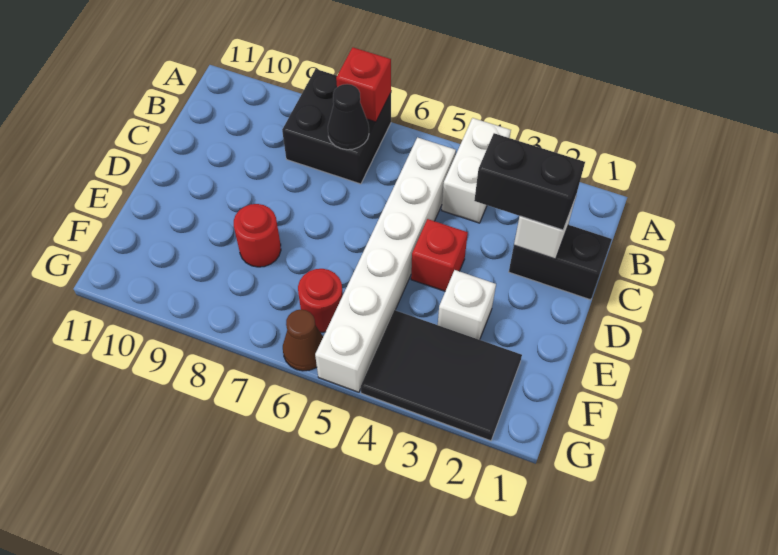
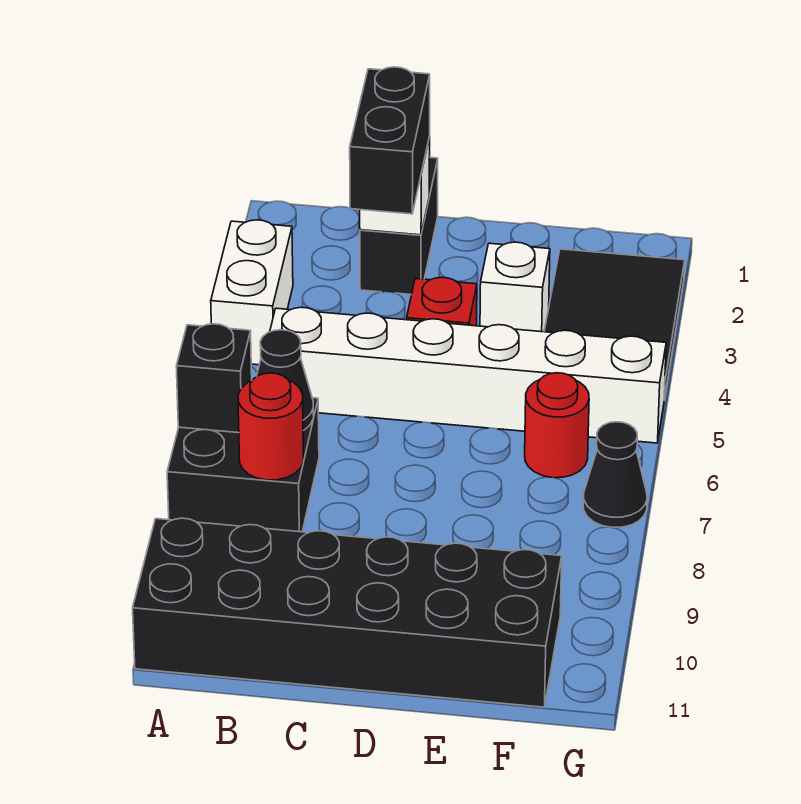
white 1x2 brick [442,118,511,223] -> white 1x2 brick turned to [211,220,293,365]
red 1x1 brick [336,47,391,122] -> black 1x1 brick [176,324,252,433]
none -> black 2x6 brick [133,518,562,707]
red 1x1 round brick [234,204,281,267] -> red 1x1 round brick moved to [238,373,304,480]
brown 1x1 cone [283,310,323,371] -> none
none -> black 1x1 cone [583,422,647,527]

